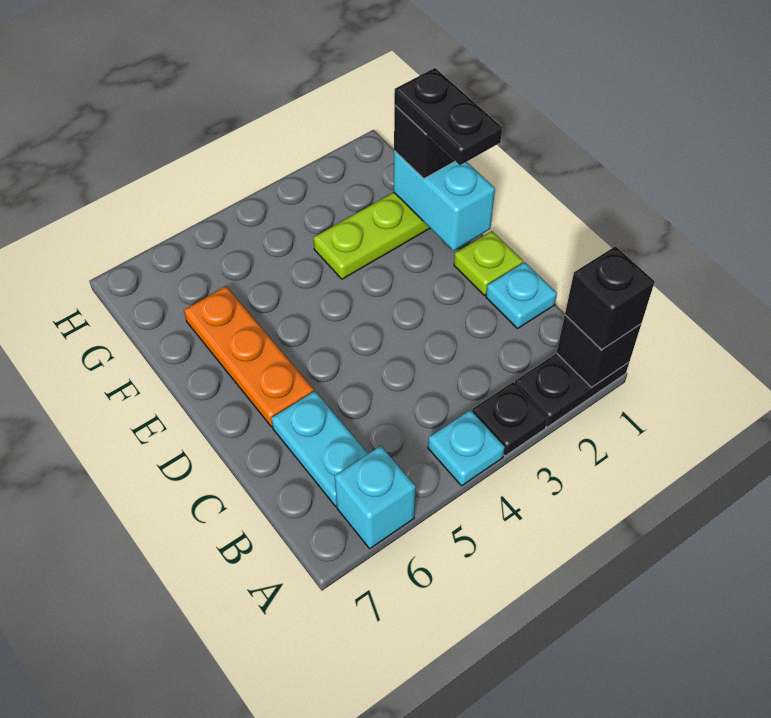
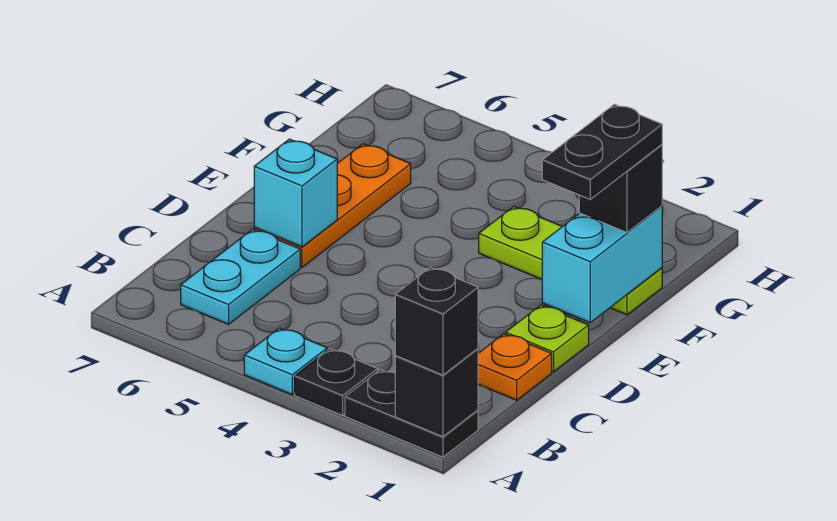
cyan 1x1 brick [335,446,416,549] -> cyan 1x1 brick moved to [254,139,337,247]
cyan 1x1 plate [486,262,557,329] -> orange 1x1 plate [478,334,552,400]

